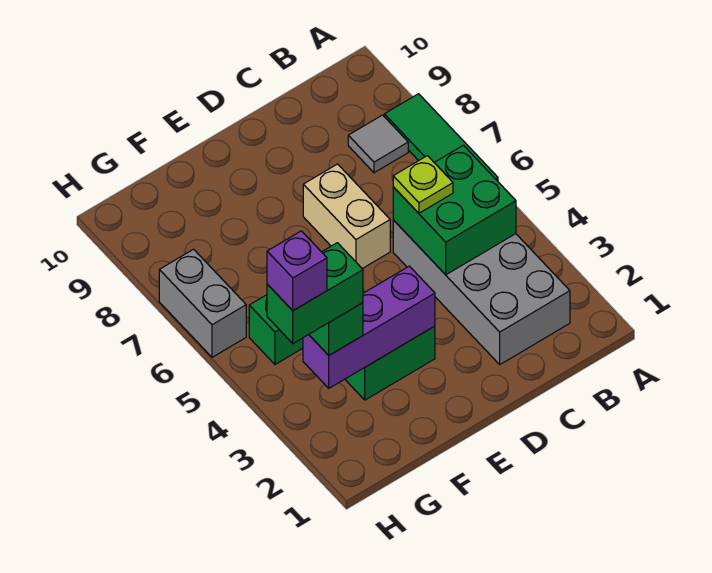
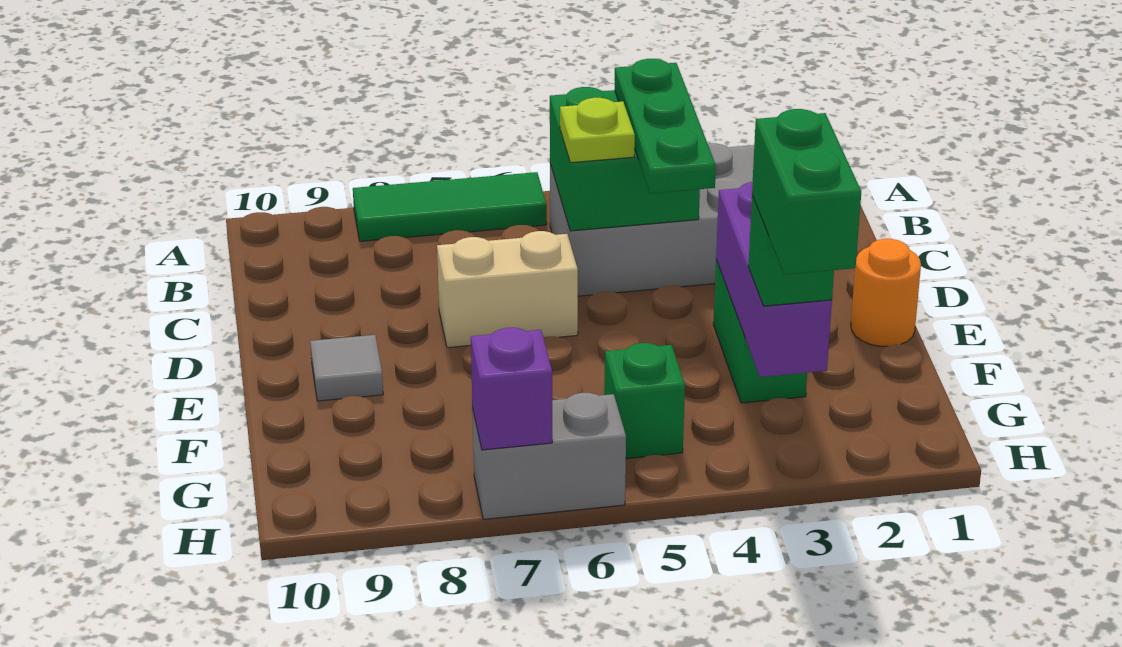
none -> green 1x3 plate [615,59,716,193]
grey 1x1 tile [348,115,408,173] -> grey 1x1 tile moved to [310,335,383,401]
none -> orange 1x1 round brick [851,239,921,346]
purple 1x1 brick [267,231,327,311] -> purple 1x1 brick moved to [471,328,552,450]

